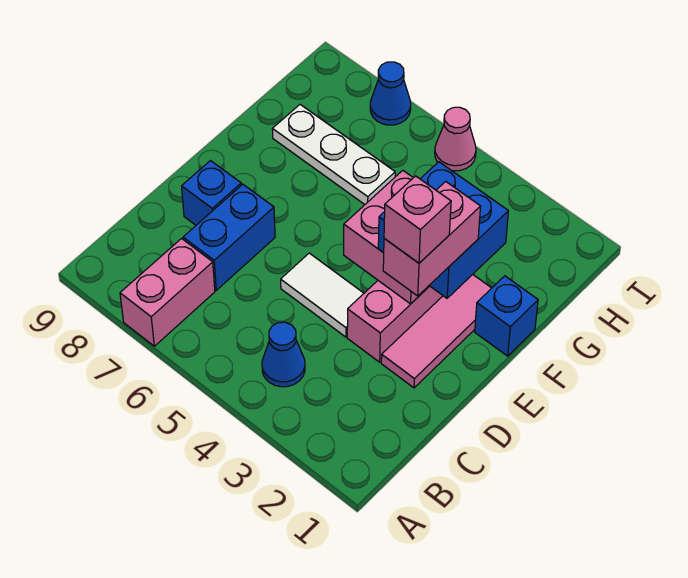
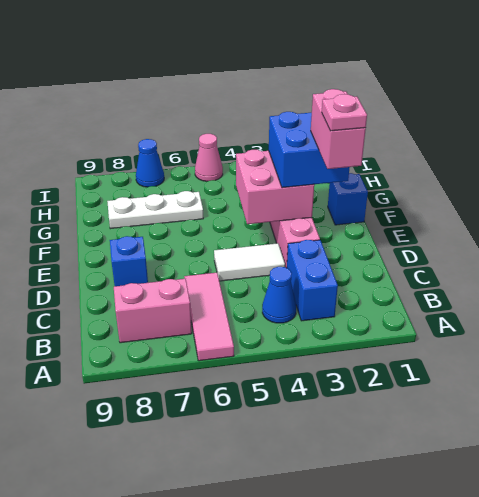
pink 1x2 brick [120,239,215,346] -> pink 1x2 brick turned to [114,279,192,343]
blue 1x2 brick [183,184,275,290] -> blue 1x2 brick moved to [287,240,338,321]
pink 1x3 tile [381,275,491,388] -> pink 1x3 tile moved to [184,273,234,361]
pink 1x1 brick [384,176,451,263] -> pink 1x1 plate [322,94,367,131]

